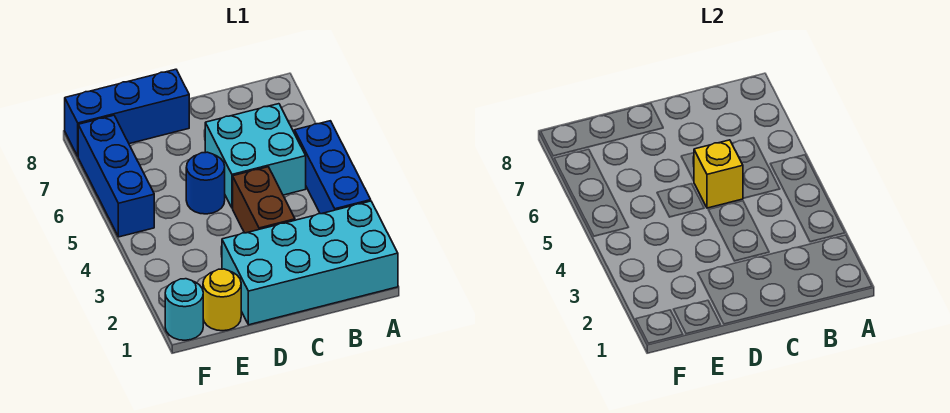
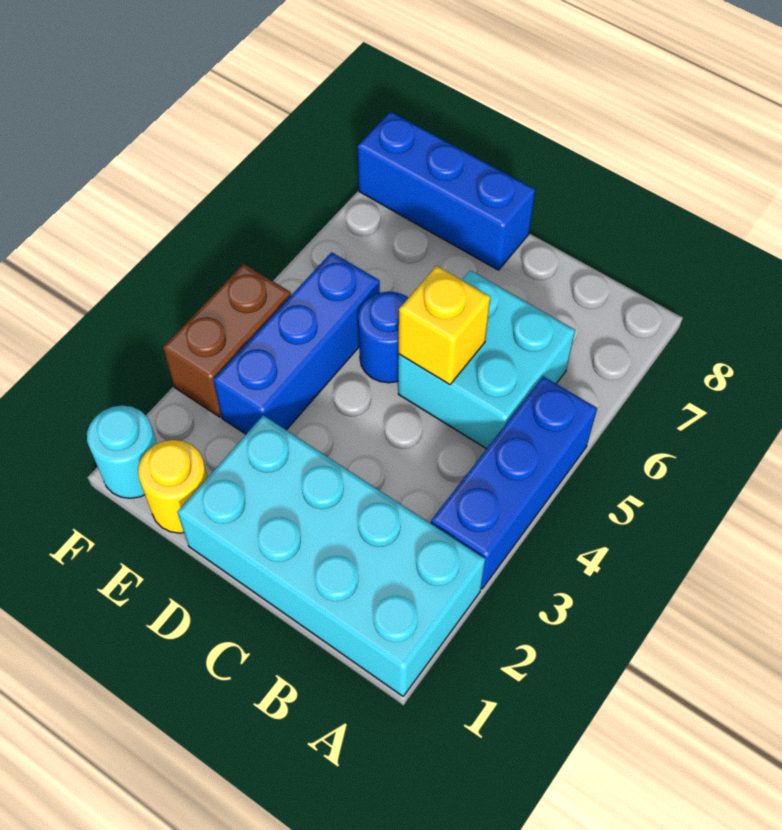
brown 1x2 brick [233,167,295,233] -> brown 1x2 brick moved to [163,264,291,417]
blue 1x3 brick [78,115,154,237] -> blue 1x3 brick moved to [213,252,380,434]

